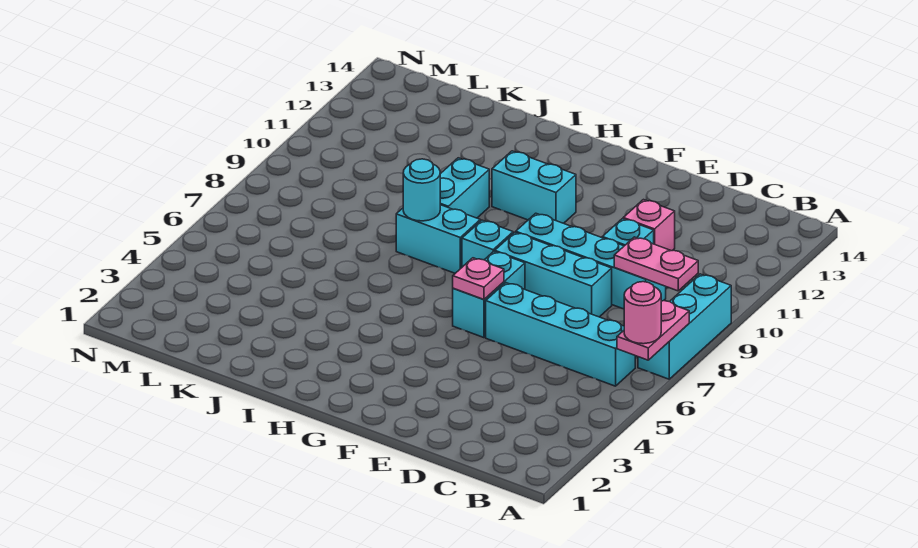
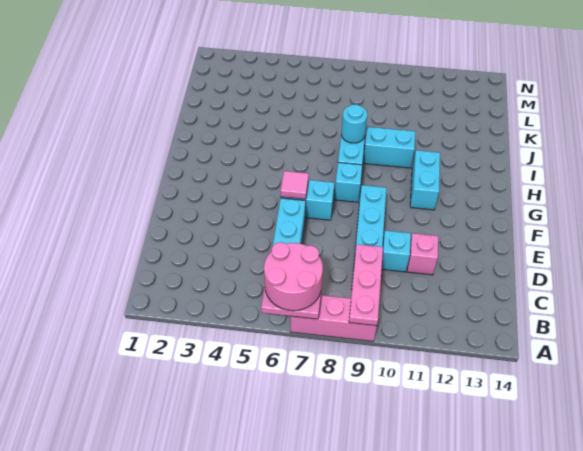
pink 1x1 round brick [624,282,661,344] -> pink 2x2 round brick [264,242,323,311]
cyan 1x3 brick [638,274,731,379] -> pink 1x3 brick [291,295,377,341]
pink 1x2 plate [614,237,698,291] -> pink 1x3 plate [349,244,383,326]
cyan 1x3 brick [495,232,612,317] -> none
pink 1x1 plate [453,258,504,300] -> pink 1x1 tile [281,171,309,199]

